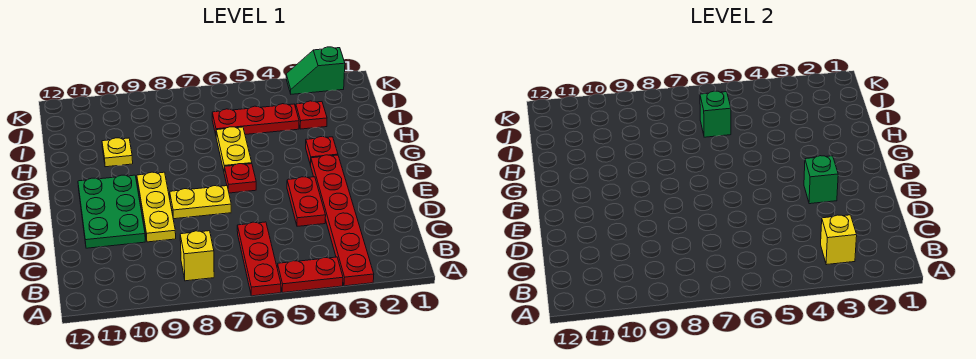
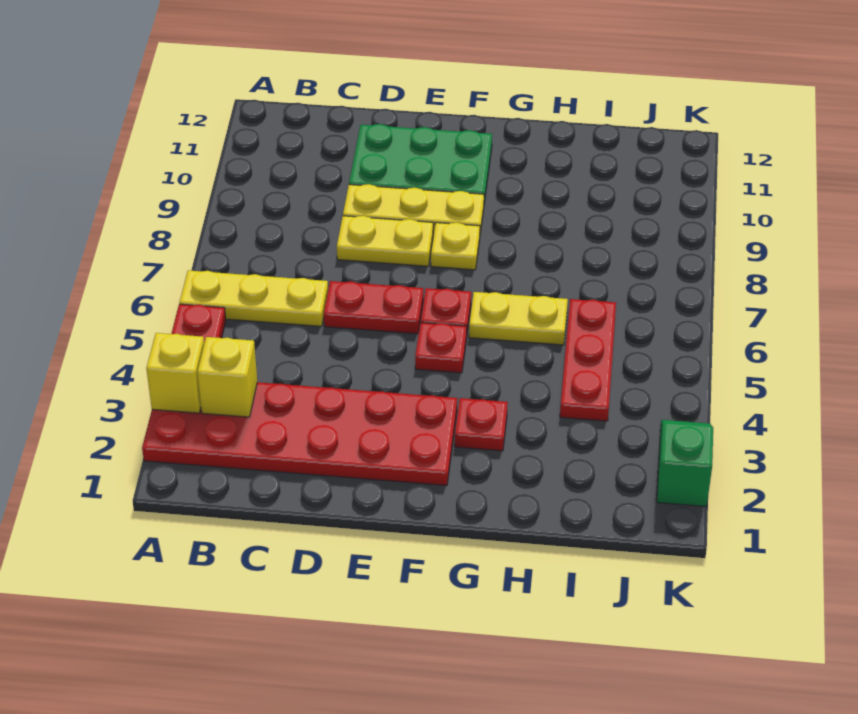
red 1x6 plate [310,155,374,286] -> red 2x6 plate [142,382,457,485]
red 1x3 plate [237,222,281,296] -> yellow 1x3 plate [179,270,328,326]
yellow 1x1 brick [180,231,214,281] -> yellow 1x1 brick moved to [146,333,204,413]
red 1x2 plate [287,177,326,226] -> red 1x2 plate moved to [324,281,423,334]
green 1x1 brick [804,156,838,204] -> none
yellow 1x2 plate [170,186,231,219] -> yellow 1x2 plate turned to [337,216,433,266]
yellow 1x1 plate [102,138,133,167] -> yellow 1x1 plate moved to [431,223,480,270]
red 1x1 plate [296,101,327,129] -> red 1x1 plate moved to [415,323,467,373]
green 1x1 brick [700,91,731,137] -> none

